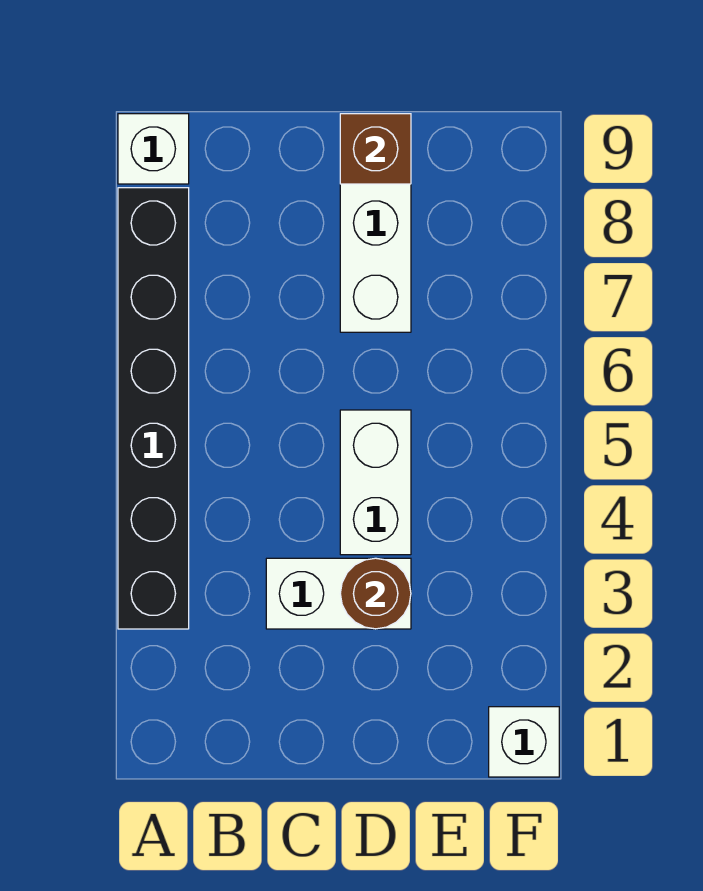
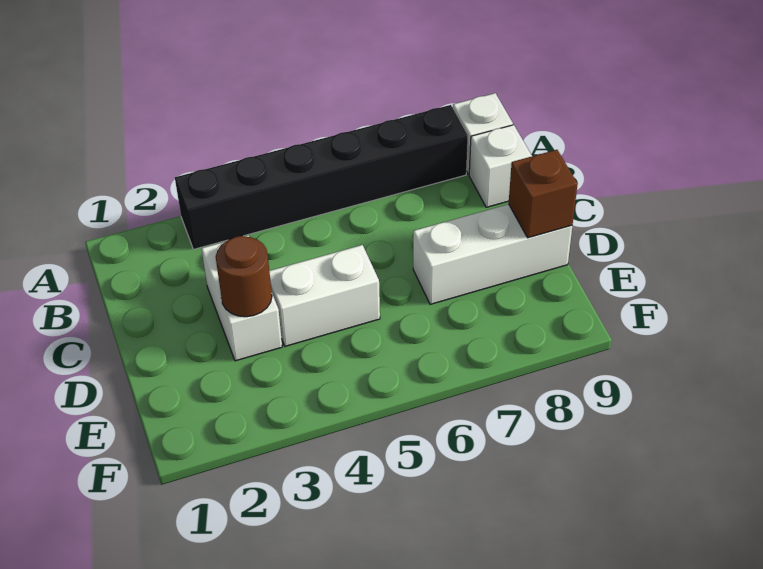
white 1x1 brick [489,707,559,777] -> white 1x1 brick moved to [469,125,532,207]

